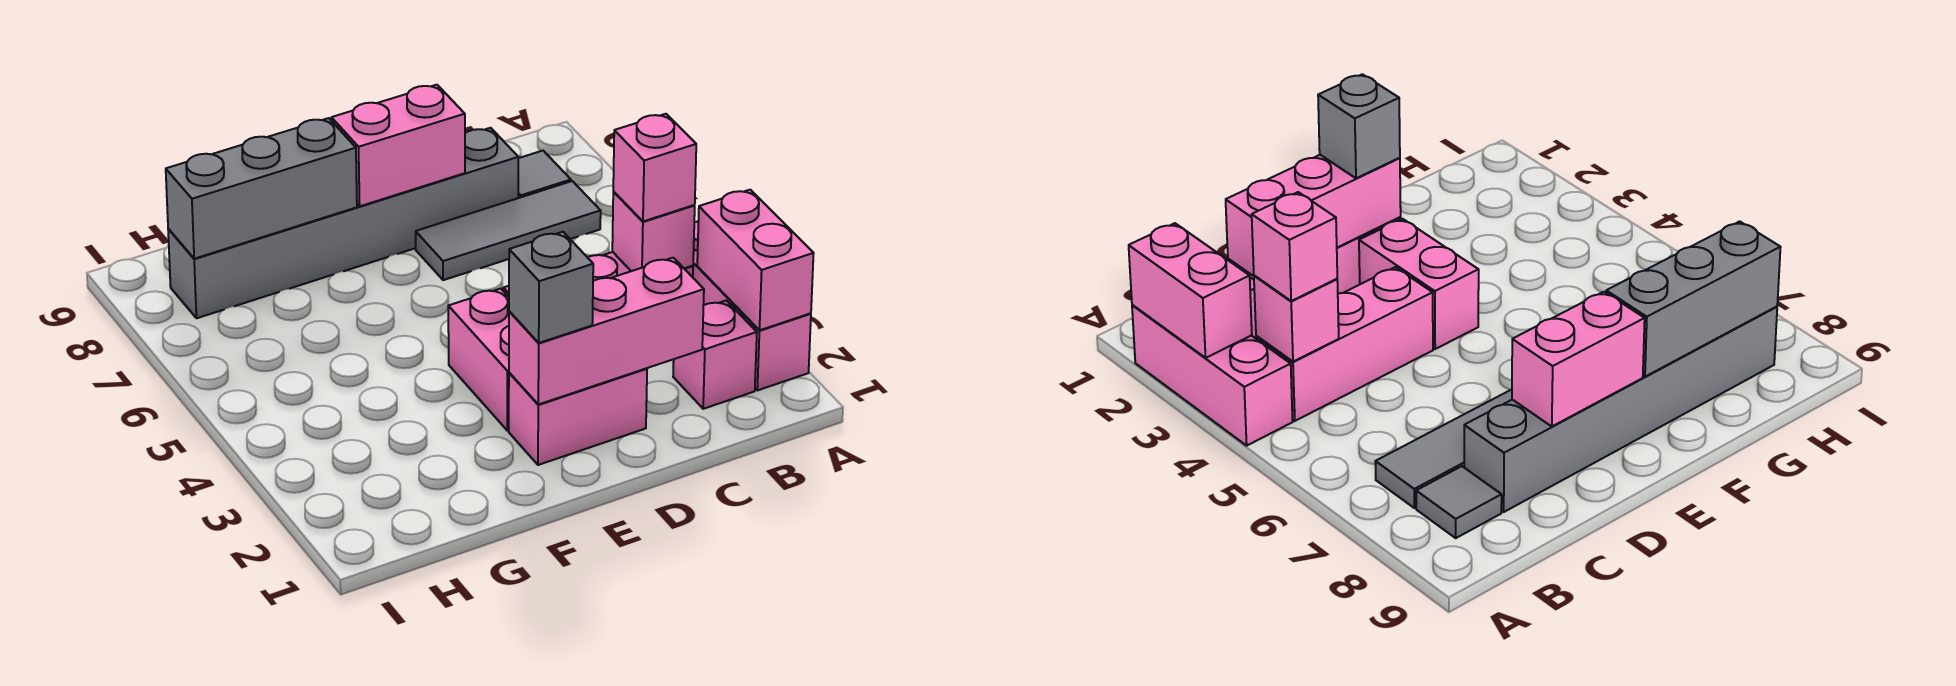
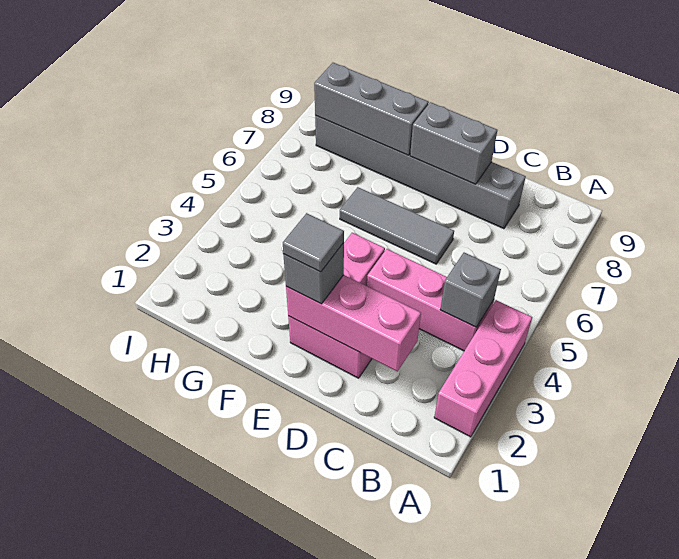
pink 1x2 brick [697,190,814,330] -> none
pink 1x1 brick [673,301,757,409] -> none
pink 1x1 brick [612,192,695,271] -> grey 1x1 brick [440,253,501,327]
pink 1x1 brick [613,114,696,221] -> none
grey 1x3 tile [416,181,601,280] -> grey 1x3 tile moved to [340,187,454,264]
grey 1x1 tile [518,151,571,198] -> grey 1x1 tile moved to [283,213,344,272]
pink 1x2 brick [331,85,465,206] -> grey 1x2 brick [410,102,497,184]

